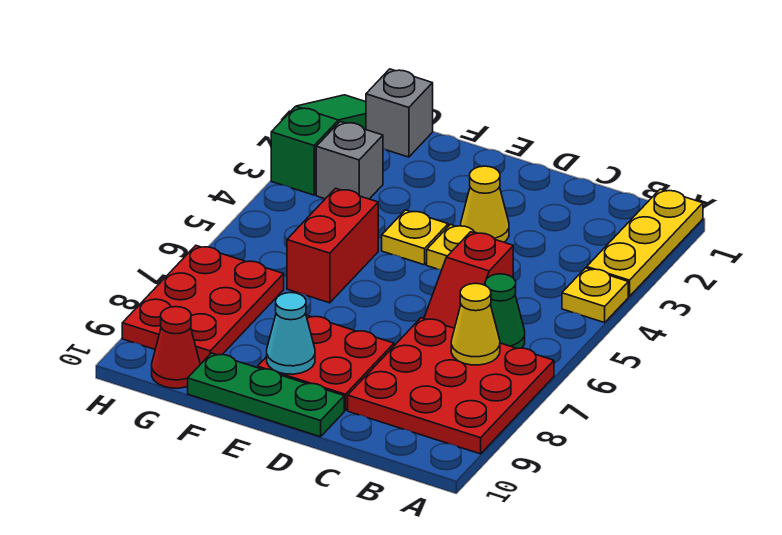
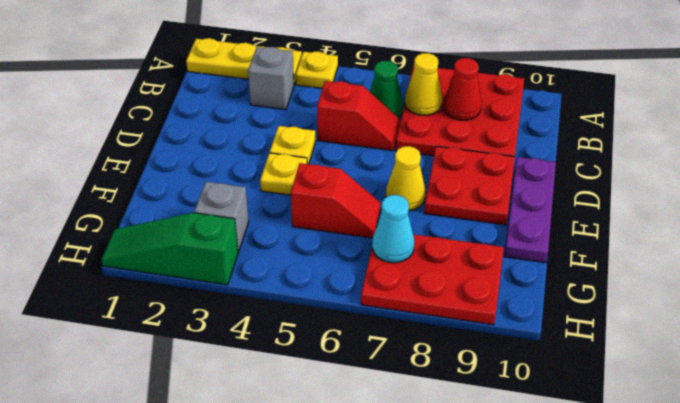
yellow 1x1 cone [461,166,509,242] -> yellow 1x1 cone moved to [386,146,425,211]
green 1x3 plate [188,353,344,437] -> purple 1x3 plate [504,157,556,263]
cyan 1x1 cone [267,293,315,374] -> cyan 1x1 cone moved to [372,195,414,263]
red 1x2 brick [287,188,378,303] -> red 1x2 slope [291,163,381,238]
grey 1x1 brick [366,69,433,157] -> grey 1x1 brick moved to [248,47,294,110]
red 1x1 cone [152,307,200,388] -> red 1x1 cone moved to [444,58,481,120]

